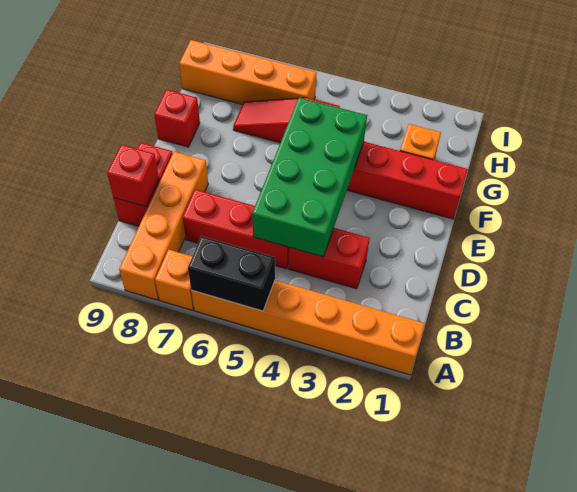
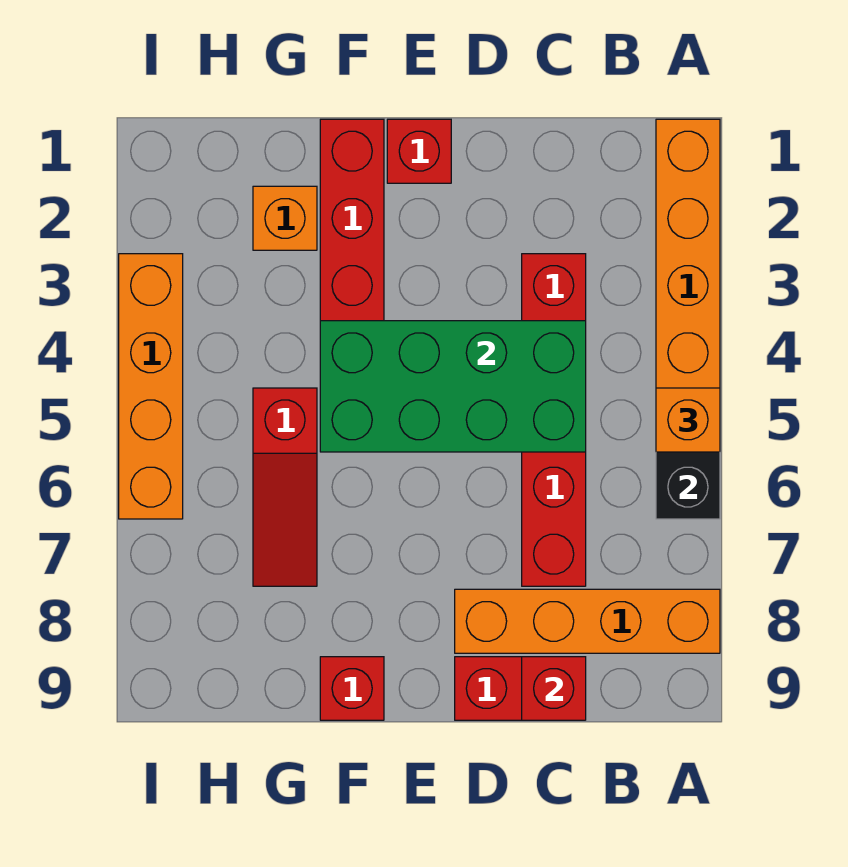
orange 1x1 brick [155,250,194,310] -> orange 1x1 brick moved to [656,388,720,452]
none -> red 1x1 brick [387,119,451,183]
orange 1x4 brick [179,40,317,104] -> orange 1x4 brick moved to [119,254,183,519]

